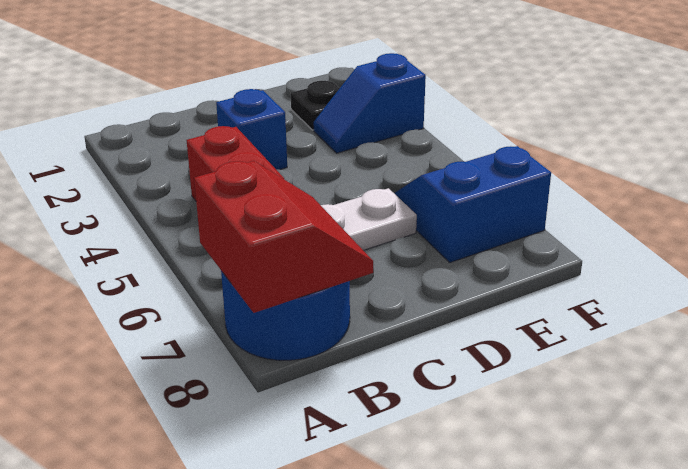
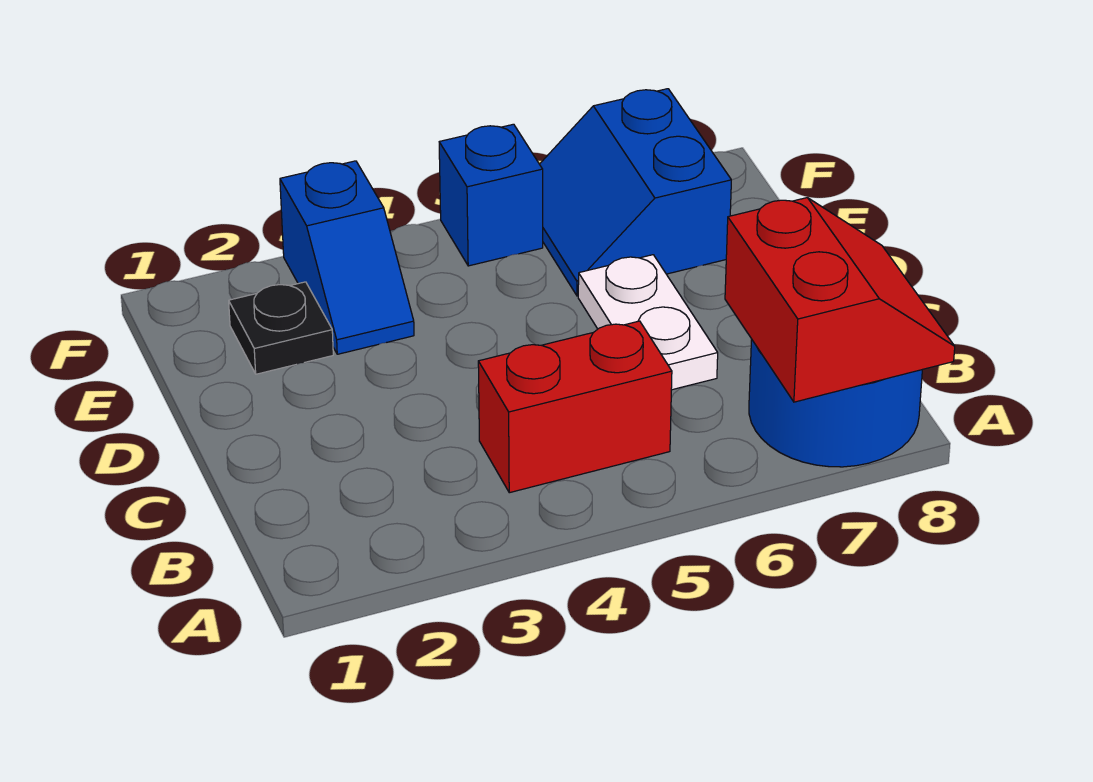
red 2x2 slope [194,161,373,313] -> red 2x2 slope turned to [725,198,955,402]
blue 1x1 brick [216,89,287,170] -> blue 1x1 brick moved to [439,124,543,266]

